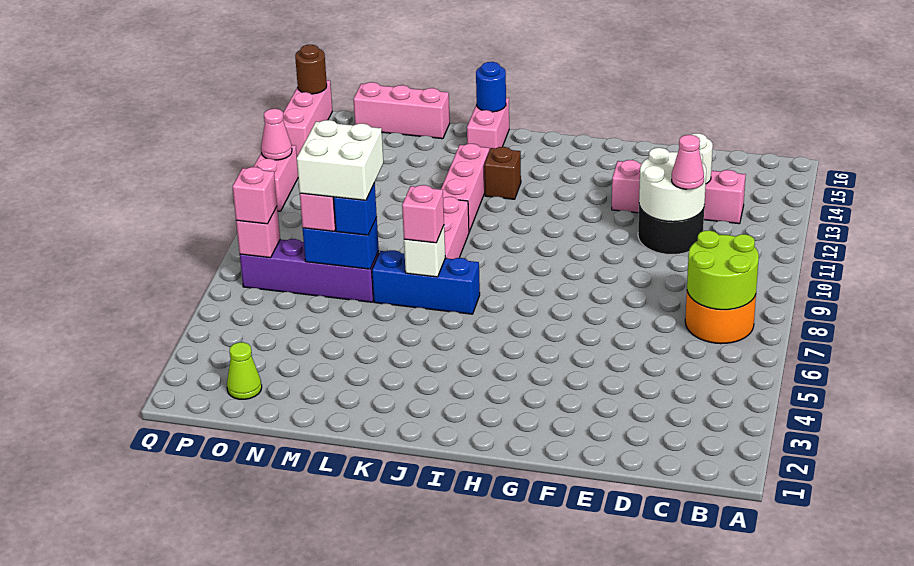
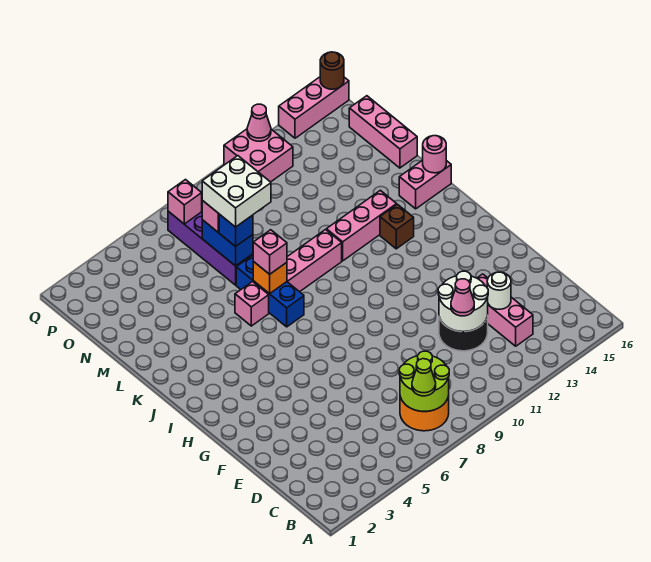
pink 1x4 brick [612,160,746,224] -> pink 1x3 brick [477,274,533,346]
white 1x1 brick [404,226,445,277] -> orange 1x1 brick [253,261,287,294]
blue 1x1 round brick [476,62,506,112] -> pink 1x1 round brick [423,136,446,173]
lime 1x1 cone [227,342,262,399] -> lime 1x1 cone moved to [412,359,436,396]
pink 1x1 brick [232,167,277,224] -> pink 1x1 brick moved to [235,282,269,326]
pink 1x2 brick [254,145,298,211] -> pink 2x2 brick [224,129,293,182]

